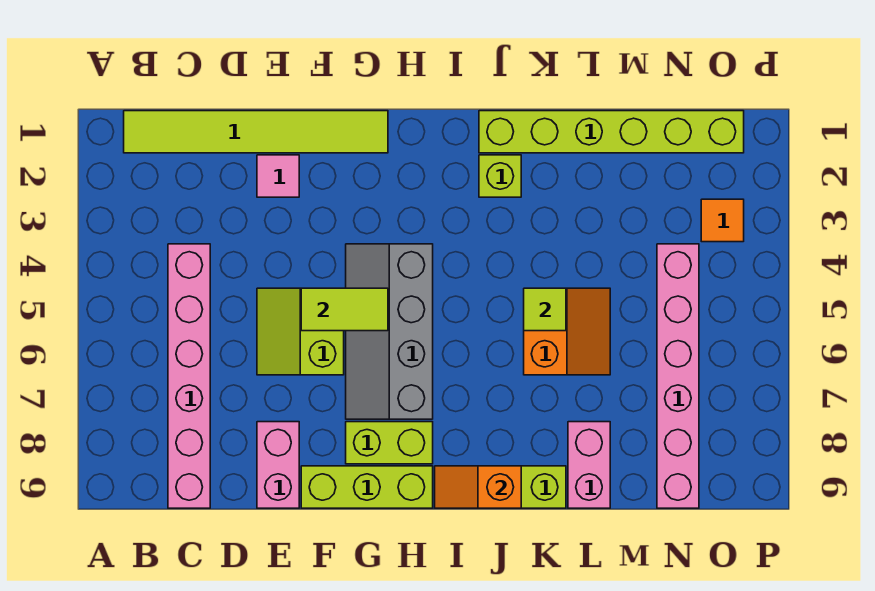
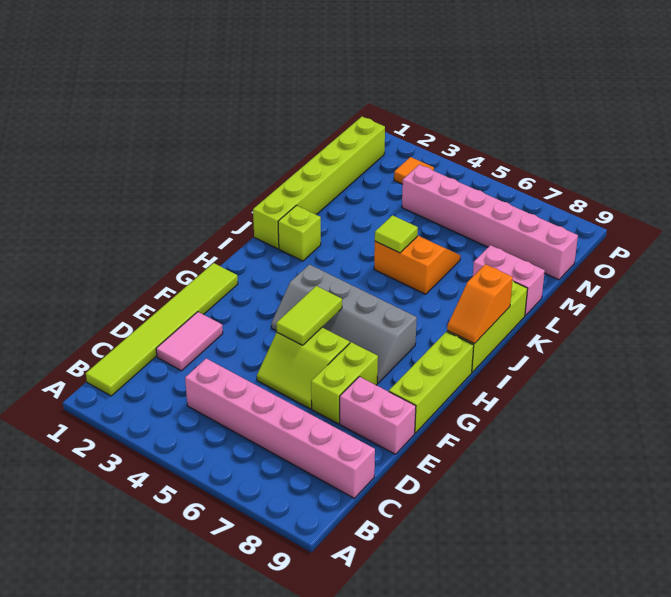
pink 1x1 tile [257,155,299,197] -> pink 1x2 tile [156,312,223,371]
lime 1x2 brick [346,422,433,464] -> lime 1x2 brick moved to [311,342,378,424]

